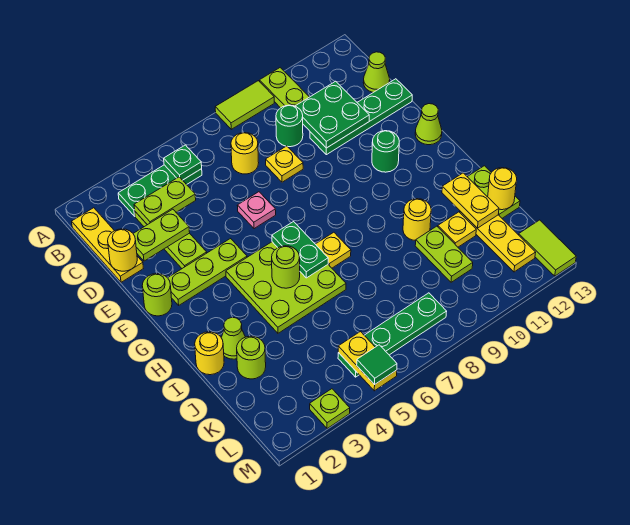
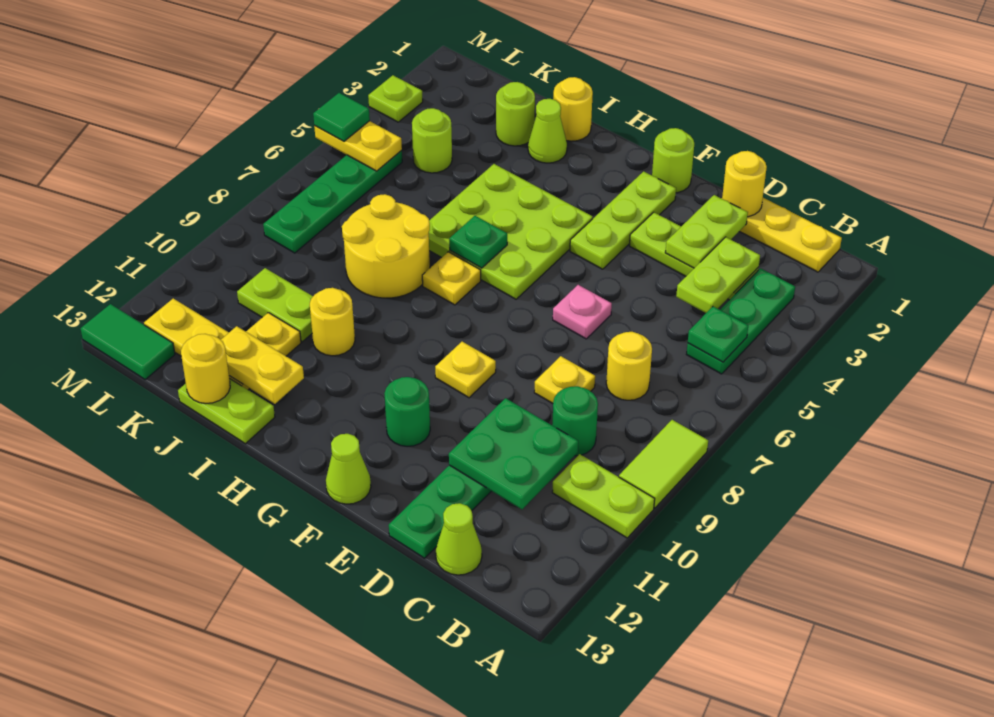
none -> yellow 1x1 plate [435,342,496,398]
green 1x2 plate [272,222,328,278] -> green 1x1 plate [449,216,507,268]
lime 1x1 round brick [272,246,300,288] -> lime 1x1 round brick moved to [412,108,452,173]
none -> yellow 2x2 round brick [342,194,430,298]
lime 1x2 tile [519,220,576,276] -> green 1x2 tile [81,304,175,379]

